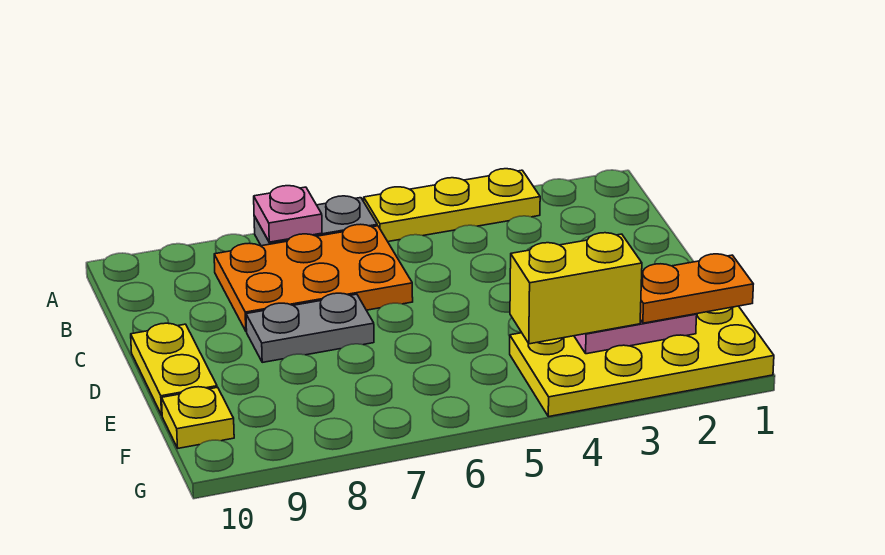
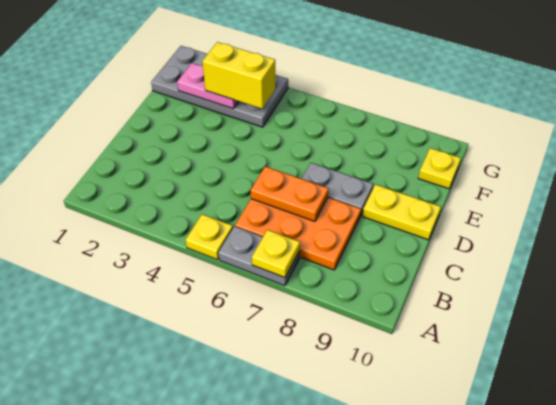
yellow 1x3 plate [364,169,540,242] -> yellow 1x1 plate [186,214,233,260]
pink 1x1 plate [254,186,322,242] -> yellow 1x1 plate [252,230,300,278]
yellow 1x2 plate [131,323,217,415] -> yellow 1x2 plate turned to [362,184,441,240]
yellow 2x4 plate [510,306,774,417] -> grey 2x4 plate [151,46,288,127]
orange 1x2 plate [640,254,753,323] -> orange 1x2 plate moved to [251,166,329,221]

